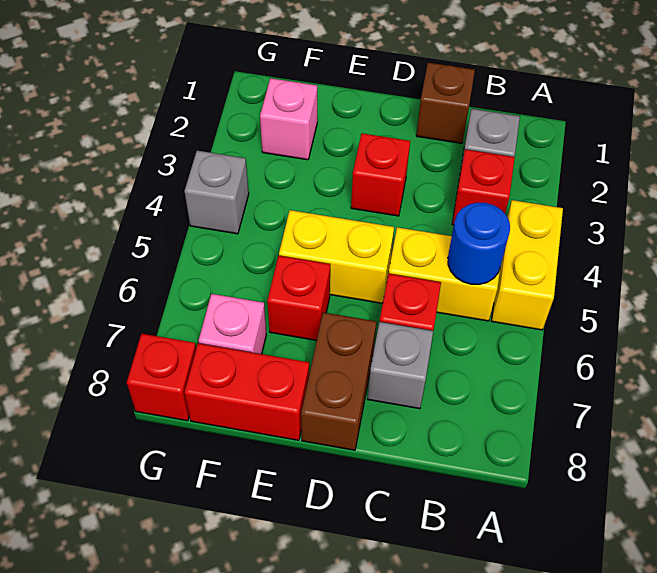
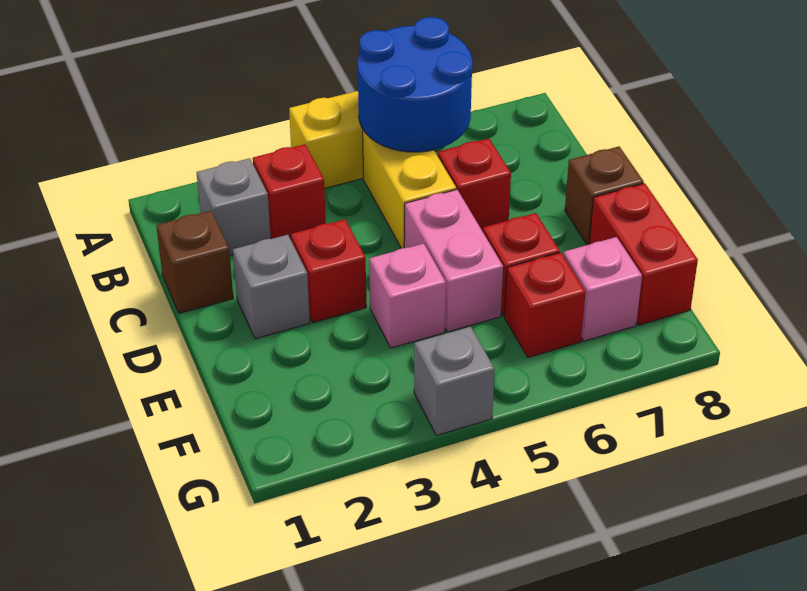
blue 1x1 round brick [448,203,510,284] -> blue 2x2 round brick [358,17,472,152]
grey 1x1 brick [368,322,433,409] -> grey 1x1 brick moved to [233,235,310,339]
yellow 1x2 brick [279,210,394,303] -> pink 1x2 brick [404,190,503,332]
brown 1x2 brick [301,312,376,450] -> brown 1x1 brick [565,147,644,245]
pink 1x1 brick [260,78,317,160] -> pink 1x1 brick moved to [369,243,446,348]
red 1x1 brick [127,334,196,421] -> red 1x1 brick moved to [505,252,586,357]

